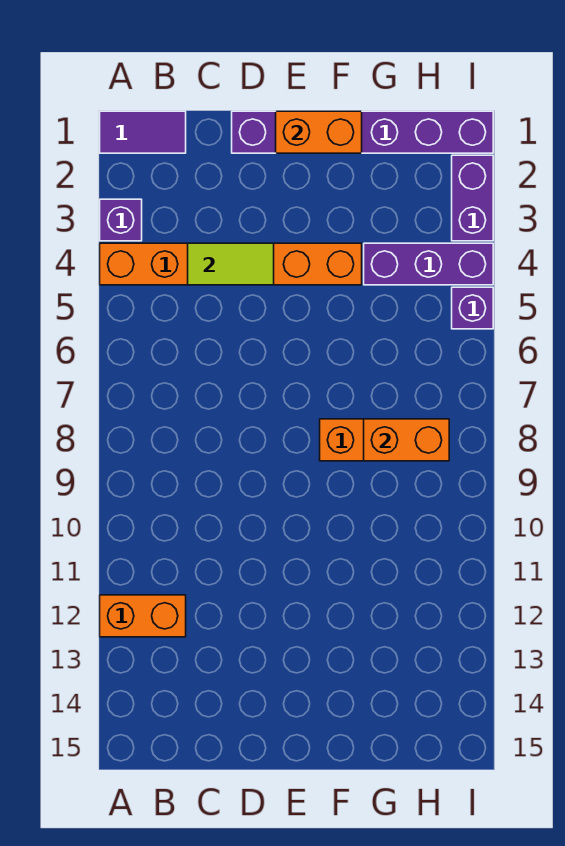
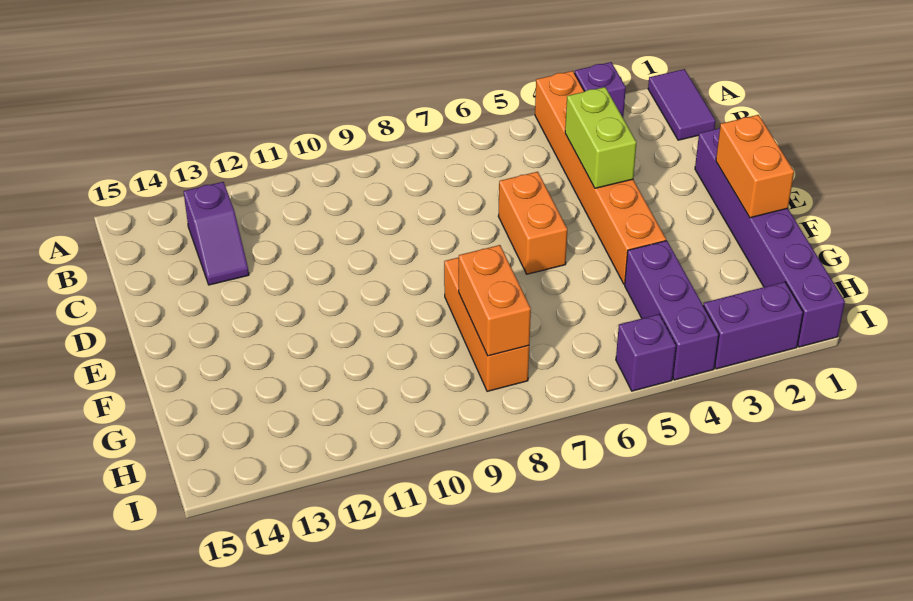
orange 1x2 brick [100,595,186,637] -> orange 1x2 brick moved to [498,172,567,274]
none -> purple 1x2 slope [183,182,249,285]
lime 1x2 tile [188,243,274,285] -> lime 1x2 brick [565,87,637,188]

